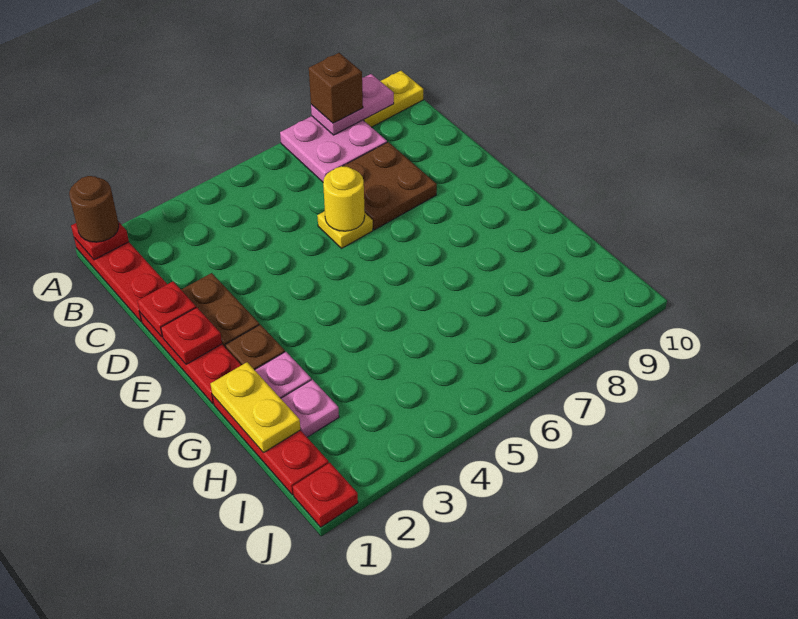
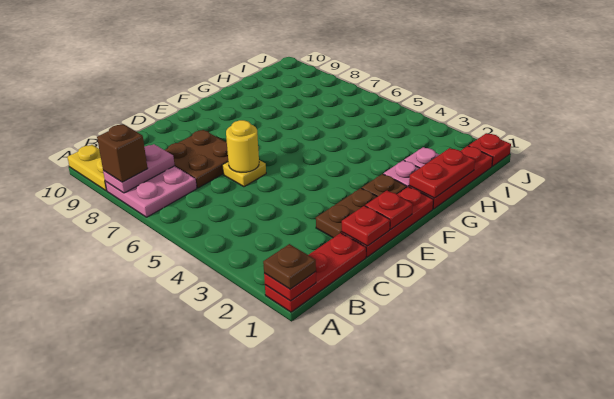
brown 1x1 round brick [69,176,119,242] -> brown 1x1 plate [263,244,316,289]
pink 1x2 plate [311,74,394,135] -> pink 1x2 plate turned to [103,144,175,193]
yellow 1x2 plate [211,362,301,453] -> red 1x2 plate [409,148,475,198]

